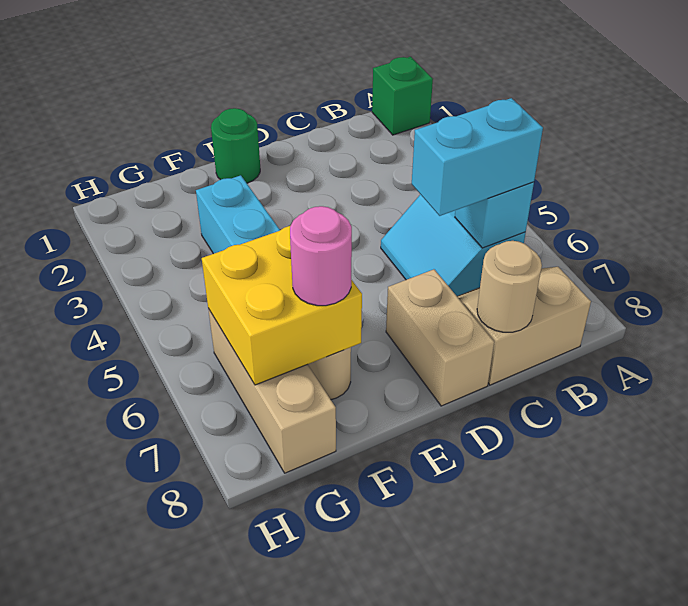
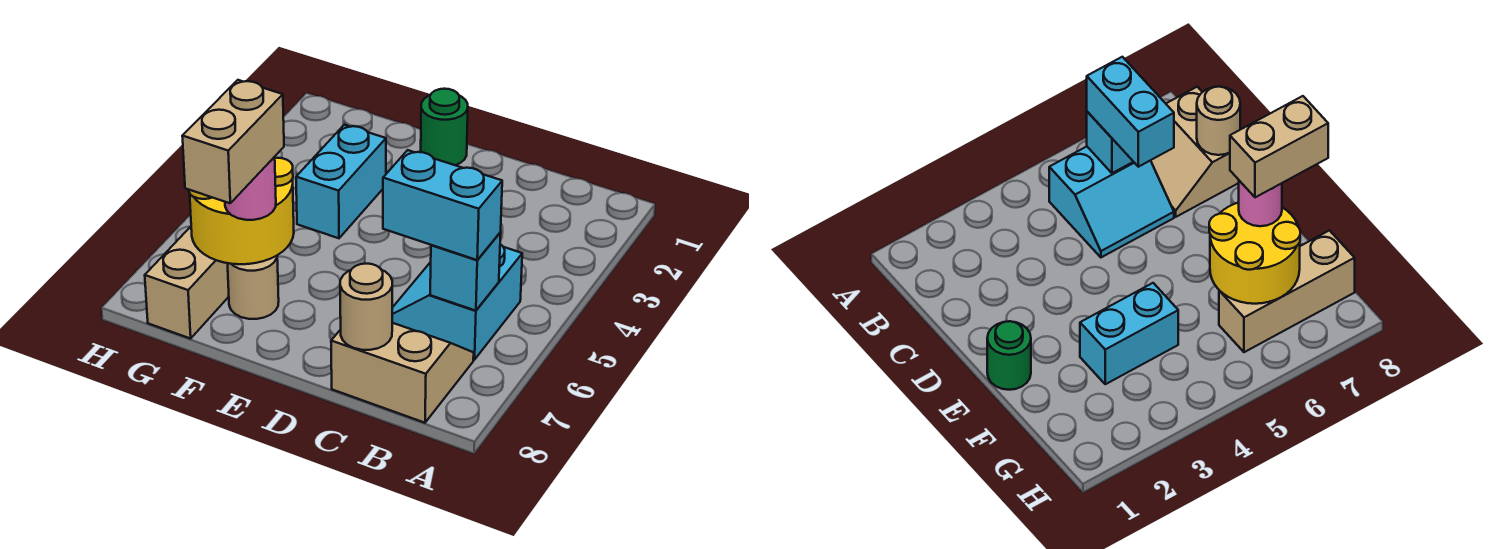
green 1x1 brick [372,57,433,135] -> none
tan 1x2 brick [386,269,494,406] -> tan 1x2 brick moved to [182,80,284,203]
yellow 2x2 brick [202,226,362,385] -> yellow 2x2 round brick [189,158,294,264]

